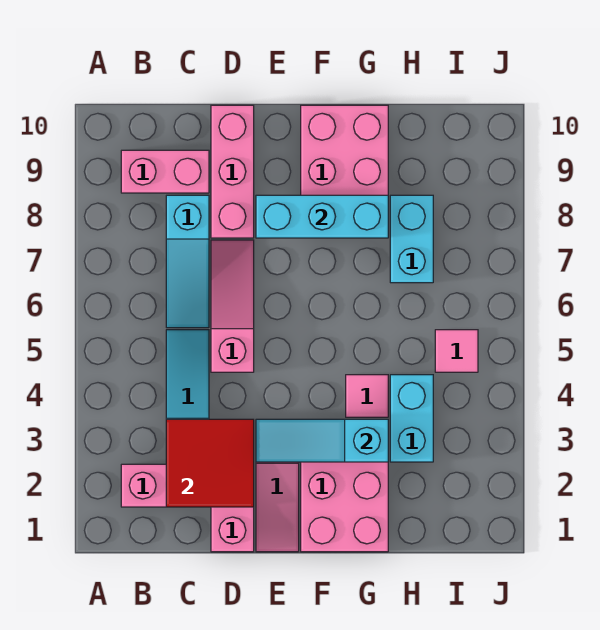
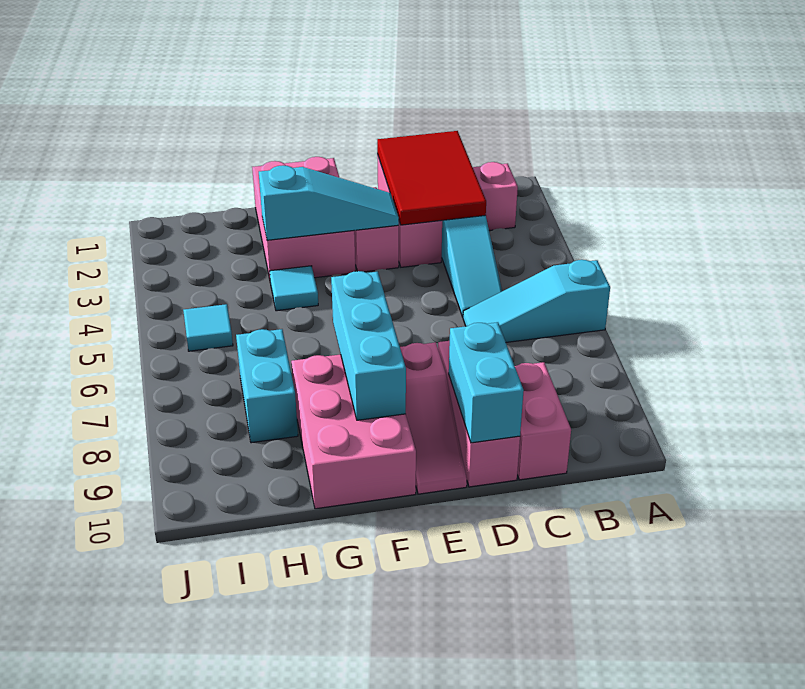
pink 1x2 brick [121,150,209,193] -> pink 1x2 brick turned to [515,362,571,480]
red 2x2 tile [166,419,254,507] -> red 2x3 tile [377,131,486,225]
cyan 1x3 slope [166,195,209,328] -> cyan 1x3 slope turned to [463,260,610,342]
pink 1x3 slope [211,240,254,372] -> pink 1x3 slope moved to [400,342,467,494]
cyan 1x3 brick [256,195,388,238] -> cyan 1x3 brick turned to [331,271,406,420]
pink 1x1 tile [346,375,388,417] -> cyan 1x1 tile [270,266,318,311]
cyan 1x2 brick [390,375,433,462] -> cyan 1x2 brick moved to [449,322,524,443]
pink 1x1 tile [435,330,478,372] -> cyan 1x1 tile [183,304,233,351]

